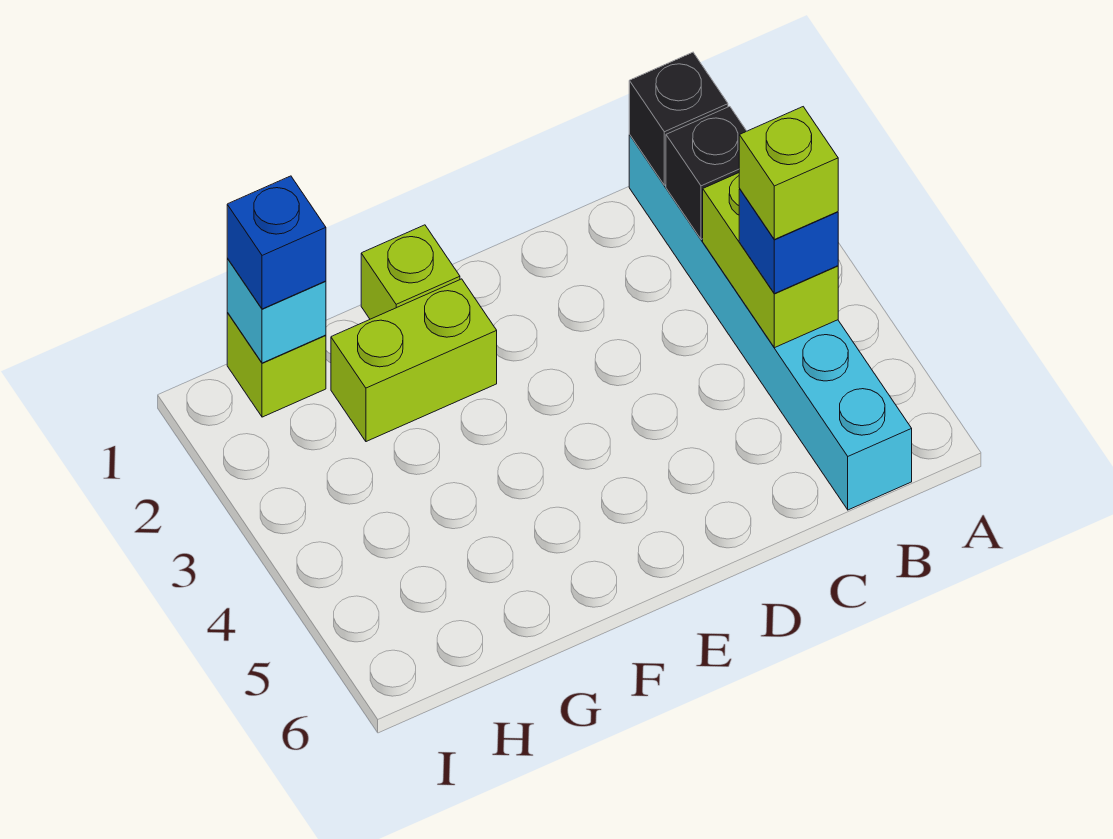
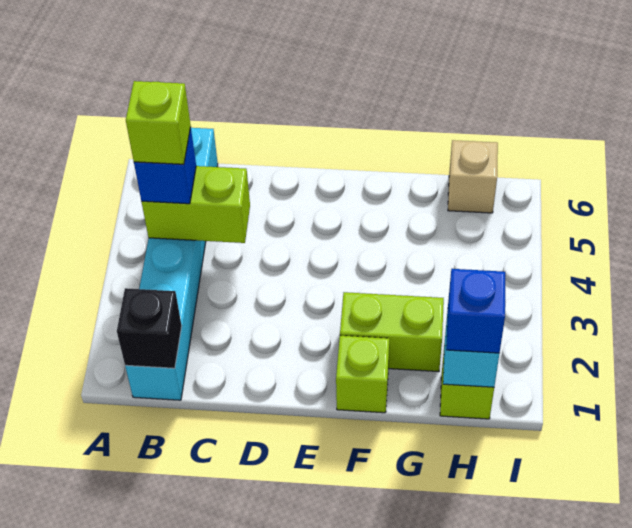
black 1x1 brick [666,106,746,239] -> none
lime 1x2 brick [703,173,838,348] -> lime 1x2 brick turned to [142,166,250,243]
none -> tan 1x1 brick [448,140,498,213]

